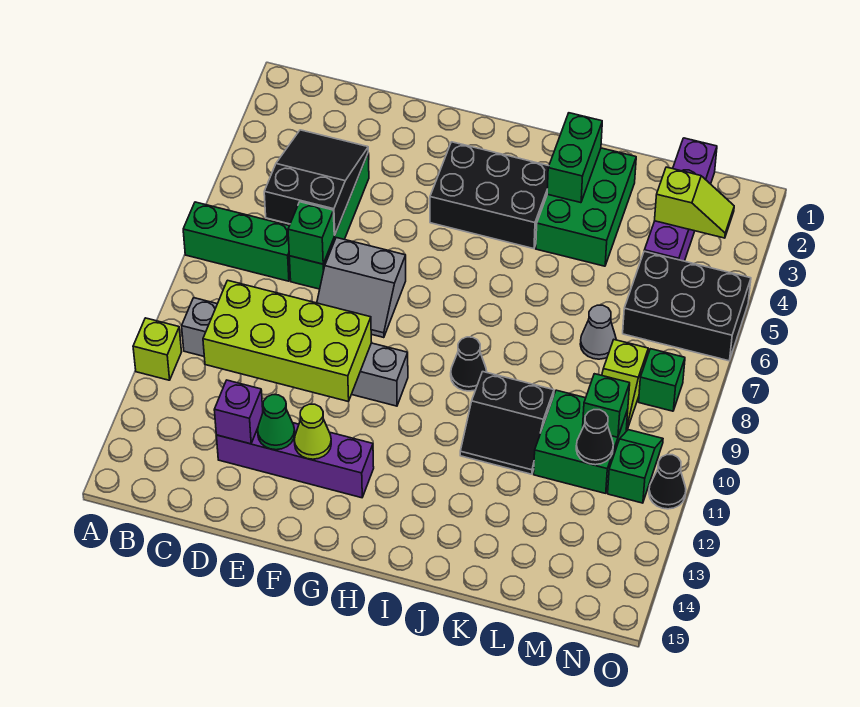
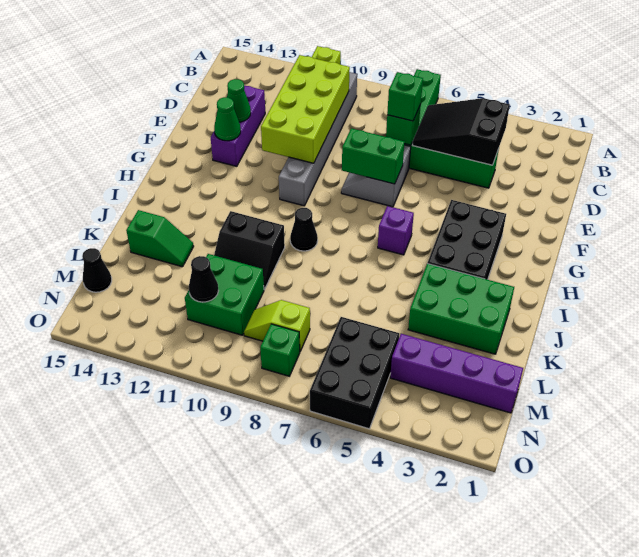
black 2x3 slope [264,130,368,235] -> black 2x3 slope turned to [412,98,510,165]
purple 1x4 brick [216,423,374,498] -> purple 1x3 brick [211,85,265,166]
purple 1x1 brick [214,380,263,444] -> purple 1x1 brick moved to [378,206,414,255]
lime 1x1 cone [294,404,331,459] -> green 1x1 cone [214,97,241,141]
green 1x2 brick [547,113,602,203] -> green 1x2 brick moved to [342,128,405,184]
black 2x2 slope [460,372,554,474] -> black 2x2 slope turned to [214,211,285,290]
grey 1x1 cone [580,305,616,359] -> none
lime 1x2 slope [655,167,734,238] -> none
green 1x1 brick [583,374,630,437] -> green 1x1 brick moved to [387,72,423,121]
green 1x2 slope [608,430,663,503] -> green 1x2 slope moved to [126,210,194,267]
black 1x1 cone [649,455,686,509] -> black 1x1 cone moved to [82,248,112,292]

